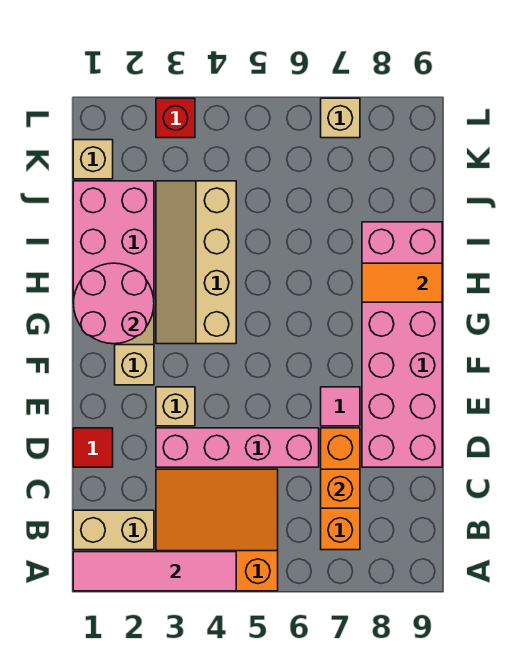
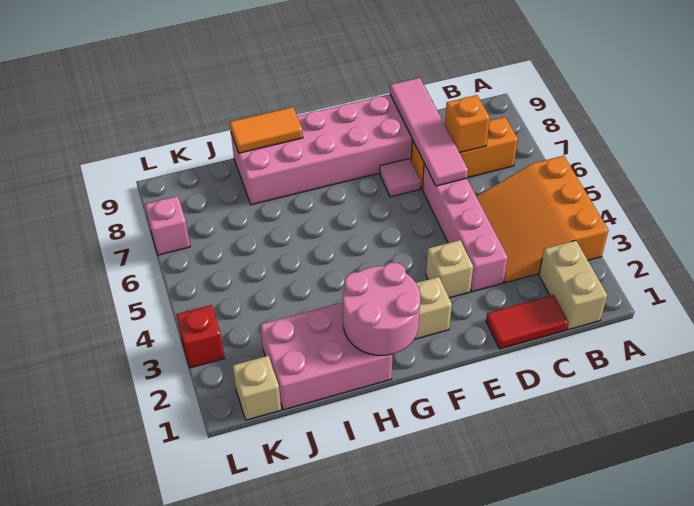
pink 1x4 tile [73,552,236,591] -> pink 1x4 tile moved to [390,78,468,186]
red 1x1 tile [73,428,113,467] -> red 1x2 tile [486,295,568,349]
tan 2x4 slope [156,181,236,344] -> none
orange 1x2 tile [362,263,442,302] -> orange 1x2 tile turned to [230,107,303,153]
tan 1x1 brick [321,98,360,138] -> pink 1x1 brick [145,196,190,255]

